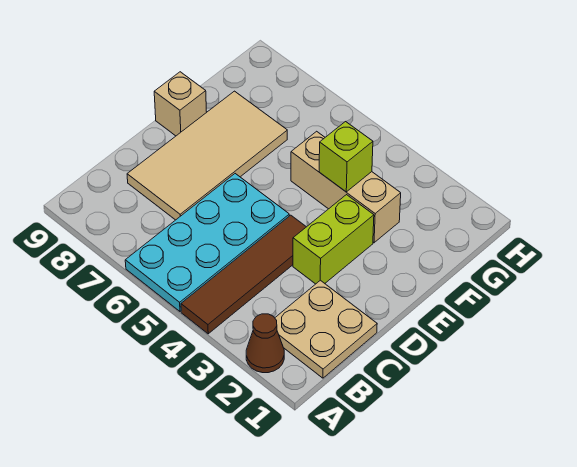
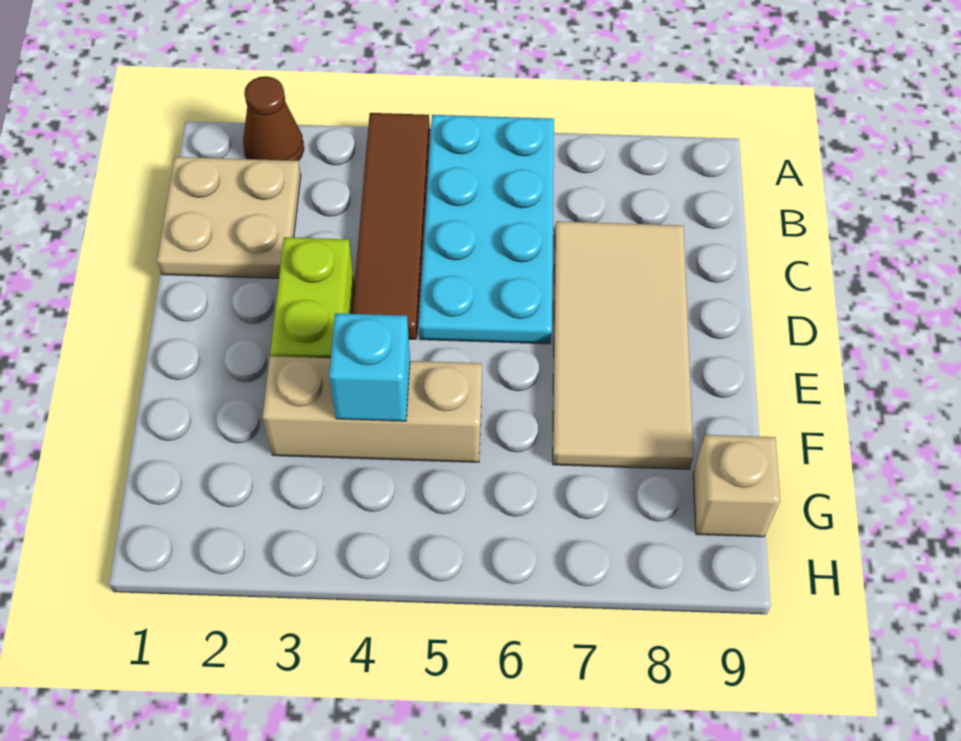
tan 1x1 brick [154,72,207,136] -> tan 1x1 brick moved to [693,435,780,537]
lime 1x1 brick [319,122,373,192] -> cyan 1x1 brick [329,313,410,421]

